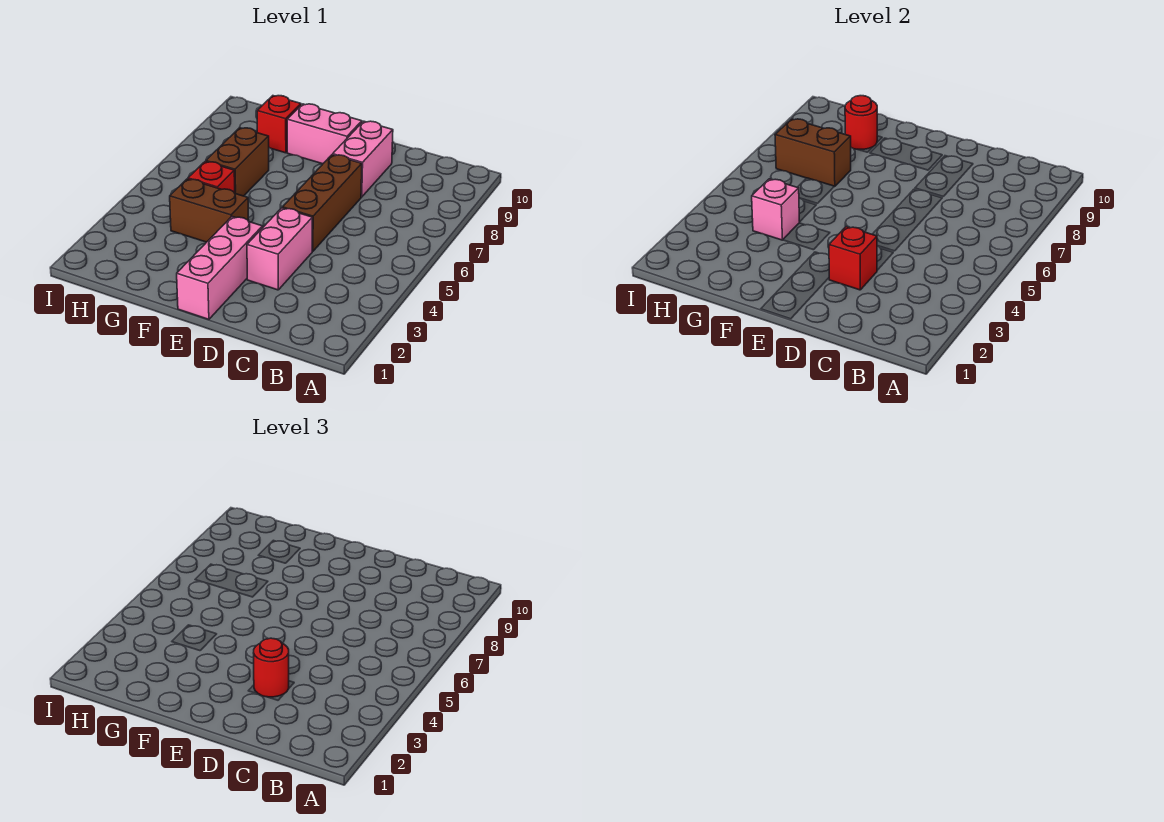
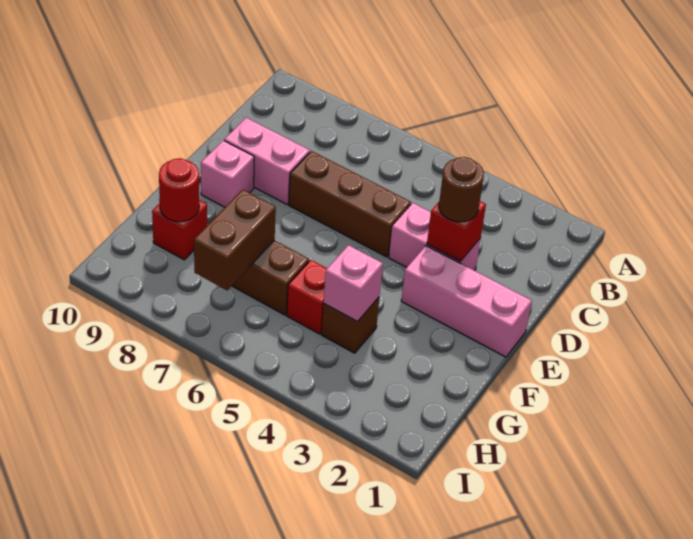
red 1x1 round brick [254,638,289,697] -> brown 1x1 round brick [439,157,484,222]
pink 1x2 brick [287,104,362,164] -> pink 1x1 brick [201,140,254,207]
brown 1x2 brick [170,179,249,242] -> brown 1x1 brick [321,297,379,353]

